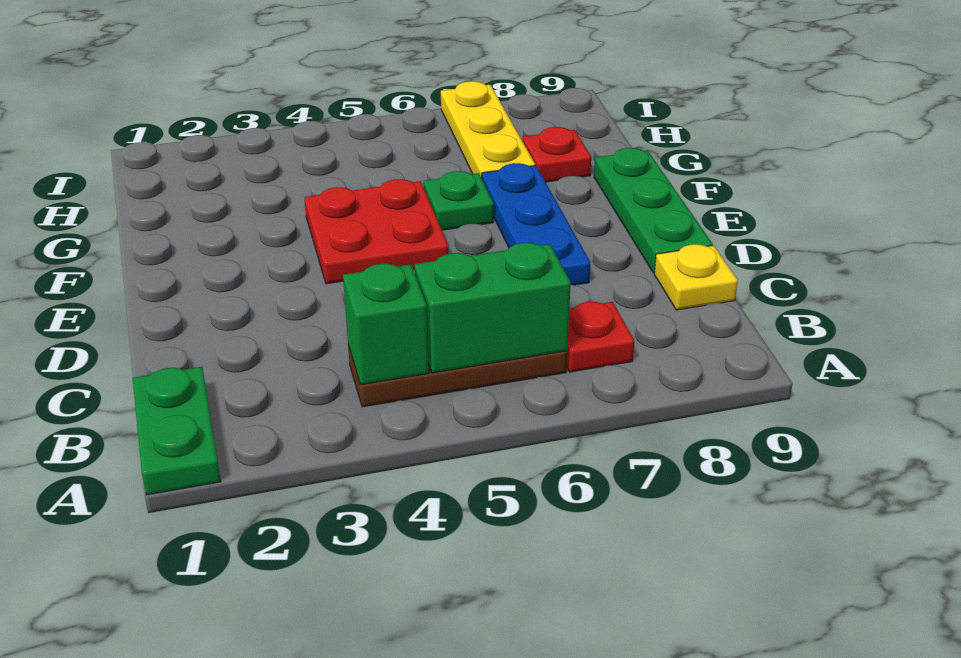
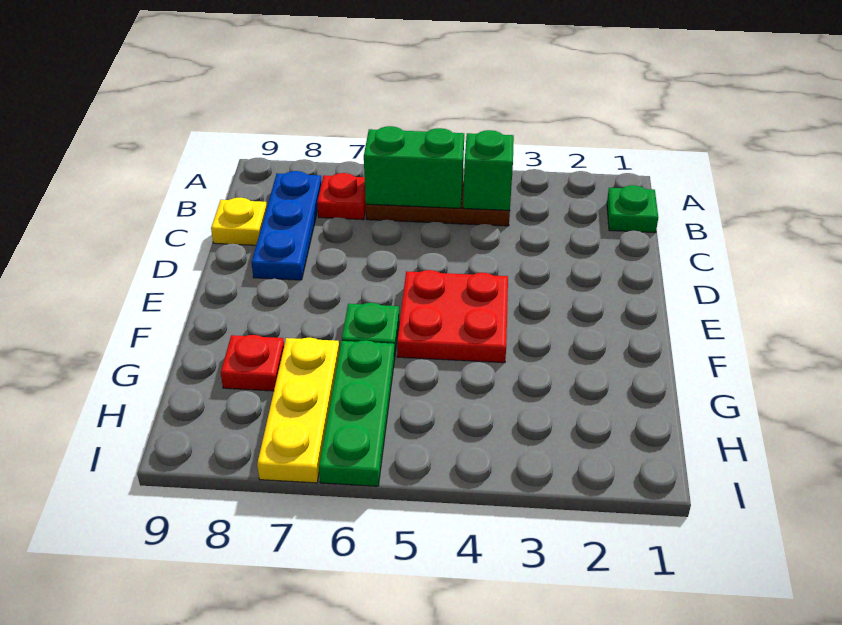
green 1x2 plate [133,367,221,495] -> green 1x1 plate [607,185,658,233]
blue 1x3 plate [482,163,591,285] -> blue 1x3 plate moved to [252,171,322,280]
green 1x3 plate [594,148,713,273] -> green 1x3 plate moved to [319,340,395,486]

